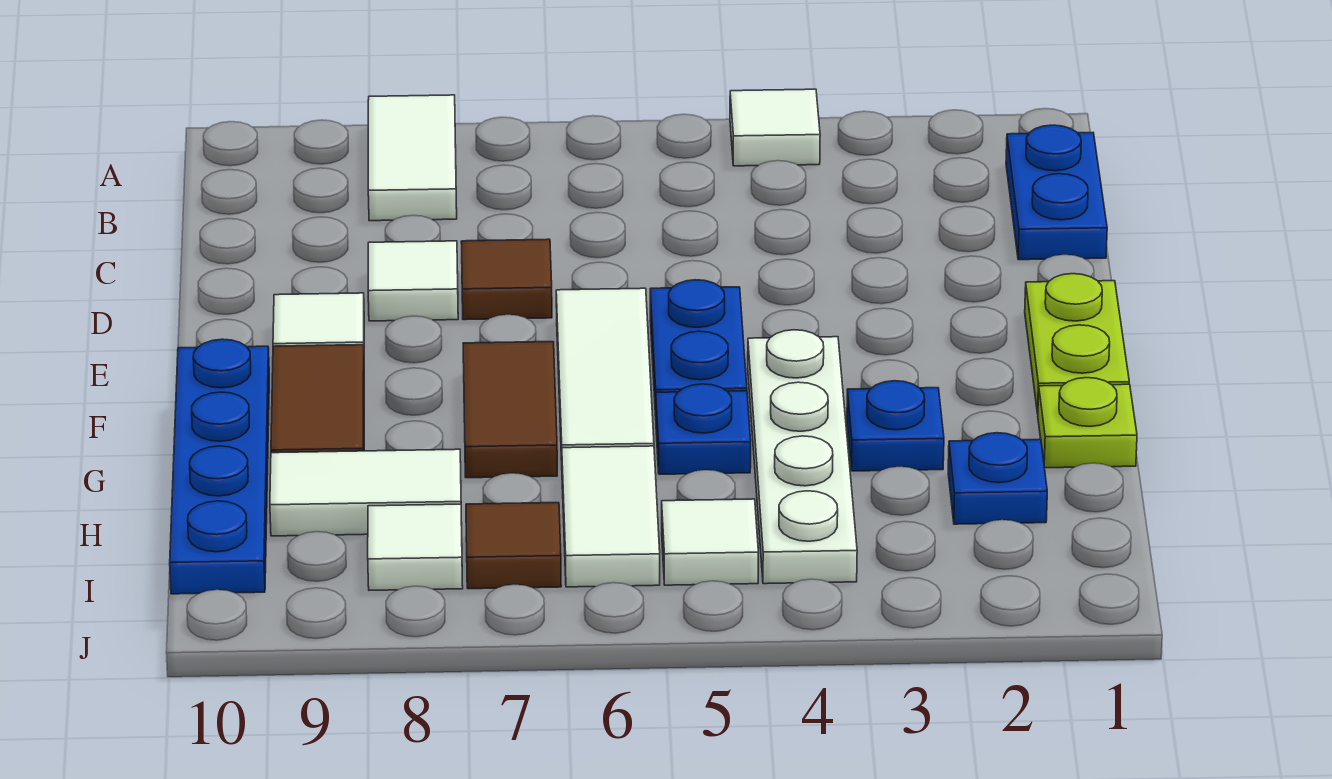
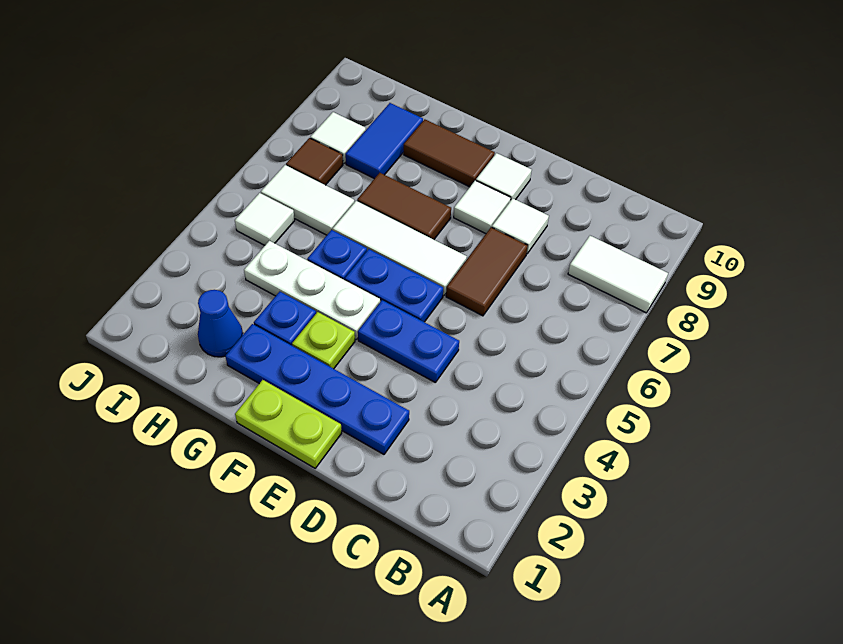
white 1x1 tile [730,89,820,166] -> white 1x1 tile moved to [454,180,511,234]
blue 1x2 plate [1006,125,1107,260] -> blue 1x2 plate moved to [358,300,459,383]
brown 1x1 tile [461,239,552,320] -> brown 1x2 tile [446,227,528,316]
white 1x4 plate [748,330,857,584] -> white 1x3 plate [244,241,380,339]
blue 1x4 plate [170,339,269,594] -> blue 1x4 plate moved to [225,324,409,454]
lime 1x1 plate [1038,378,1137,468] -> lime 1x1 plate moved to [292,312,355,369]
blue 1x1 plate [948,433,1047,524] -> blue 1x1 cone [198,290,243,357]
white 1x2 tile [270,449,461,536] -> blue 1x2 tile [345,103,423,179]

